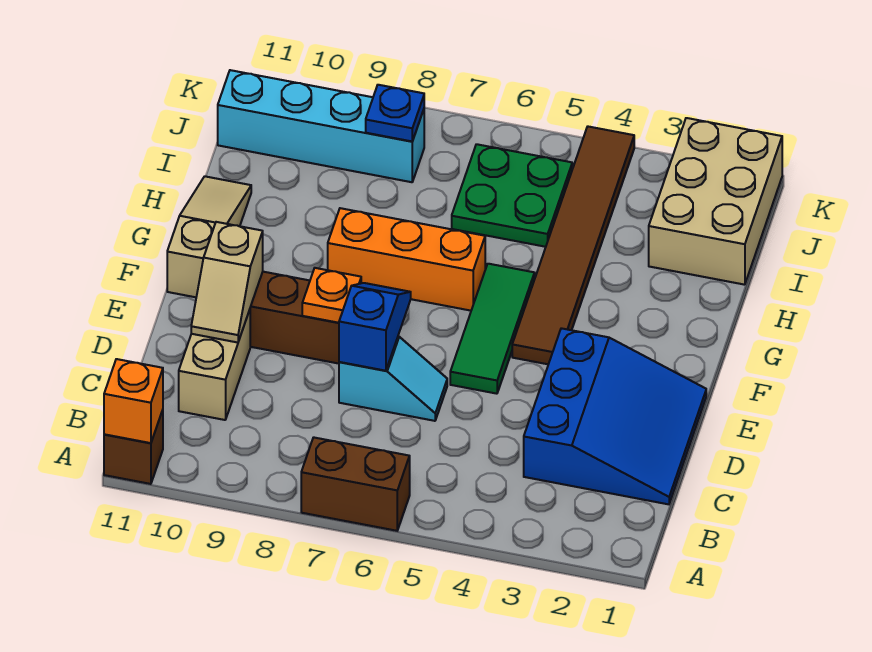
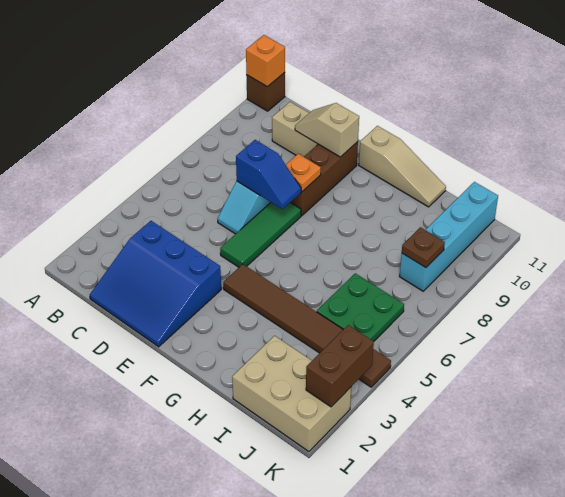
brown 1x2 brick [301,437,410,531] -> brown 1x2 brick moved to [306,325,374,407]
green 1x3 tile [450,264,535,394] -> green 1x3 tile turned to [220,203,301,267]
orange 1x3 brick [328,208,485,311] -> none
blue 1x1 plate [366,85,424,141] -> brown 1x1 plate [402,227,445,268]

